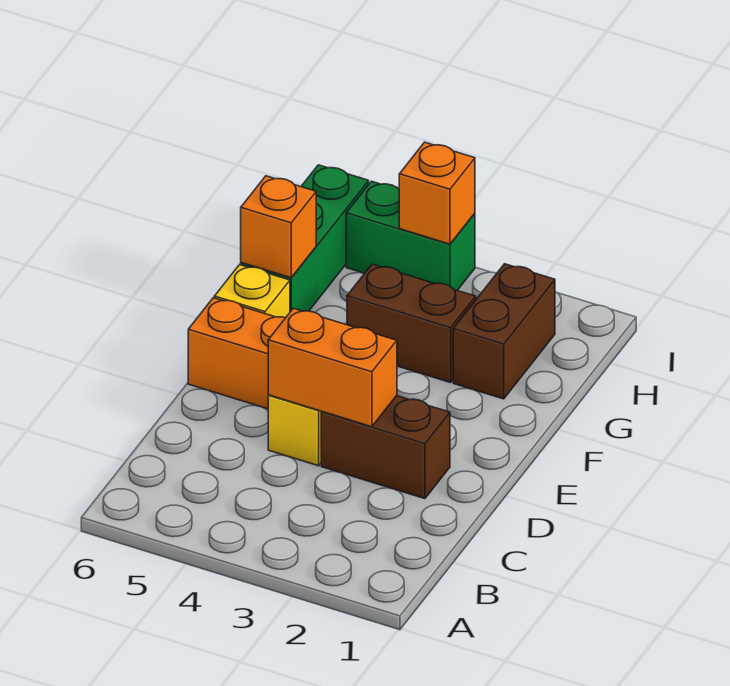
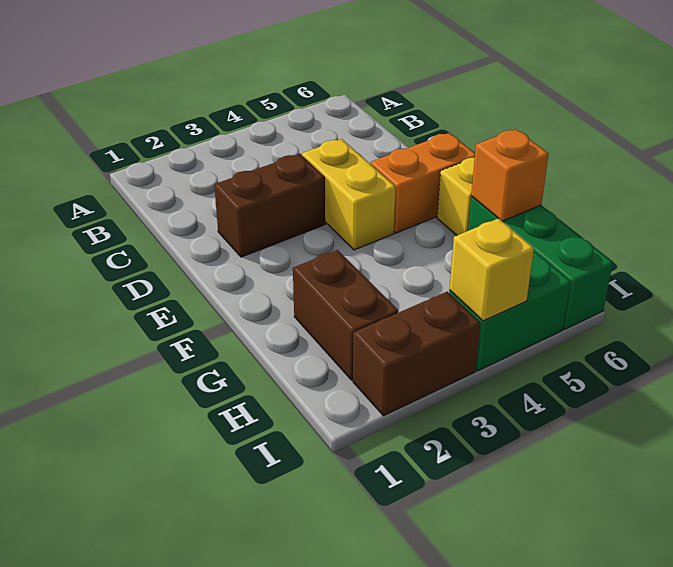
orange 1x2 brick [268,308,397,427] -> none
brown 1x2 brick [347,264,476,383] -> brown 1x2 brick moved to [353,292,480,416]
orange 1x1 brick [399,142,475,244] -> yellow 1x1 brick [449,218,534,321]

